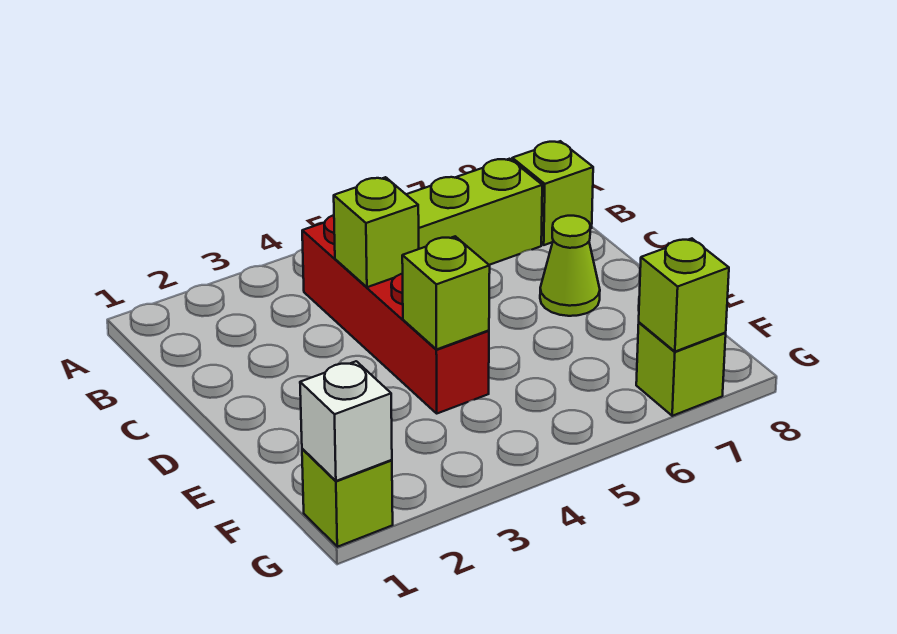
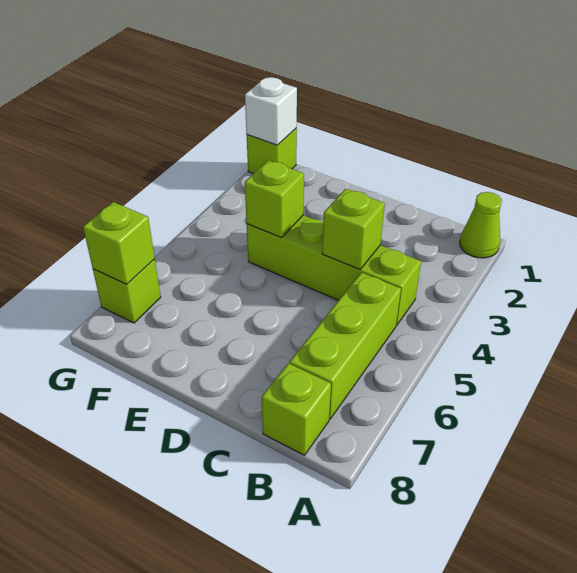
red 1x4 brick [302,215,489,413] -> lime 1x4 brick [247,215,421,325]
lime 1x1 cone [540,216,600,316] -> lime 1x1 cone moved to [460,192,502,258]

